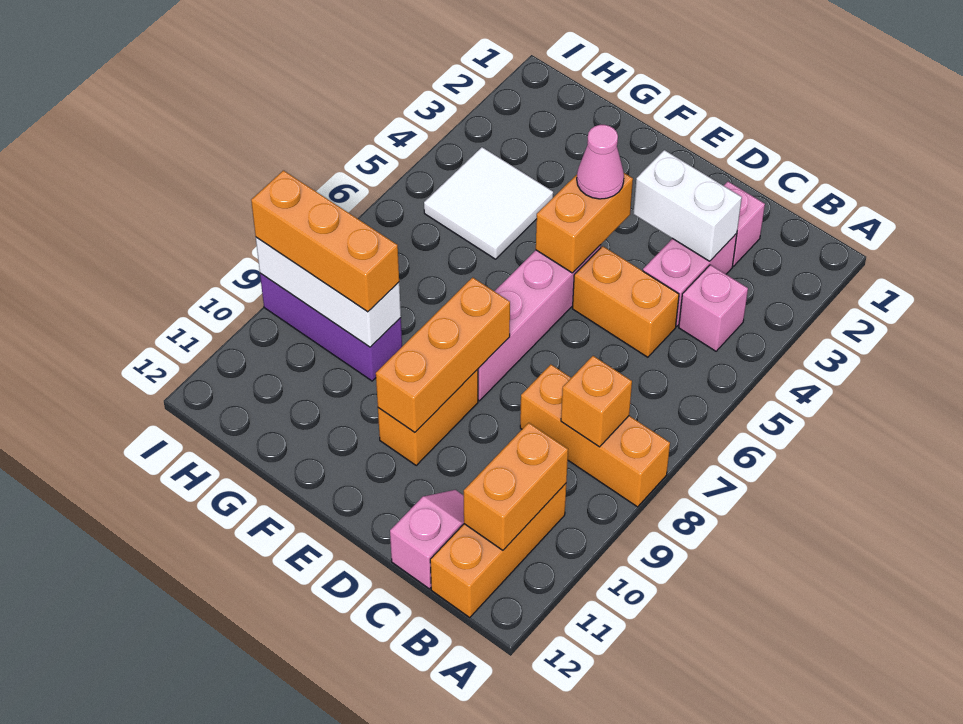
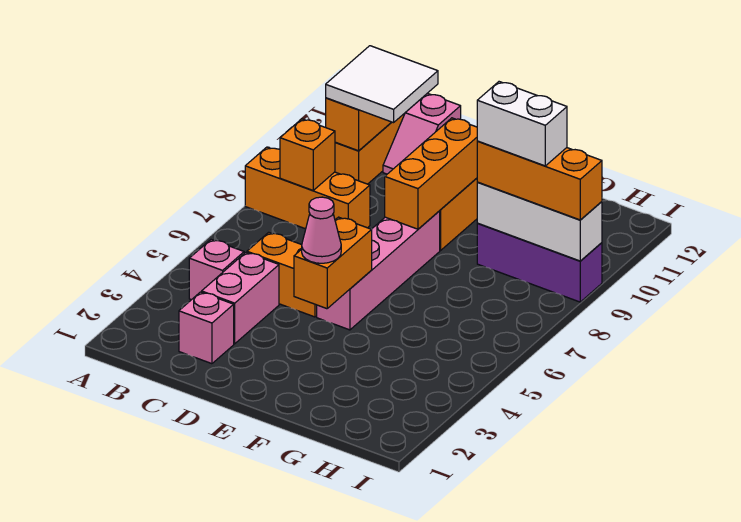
white 1x2 brick [633,150,742,261] -> white 1x2 brick moved to [477,82,567,166]
white 2x2 tile [424,147,553,259] -> white 2x2 tile moved to [326,46,438,123]

